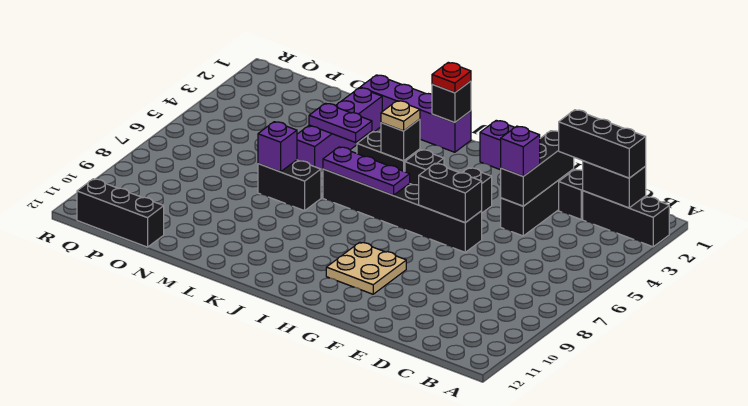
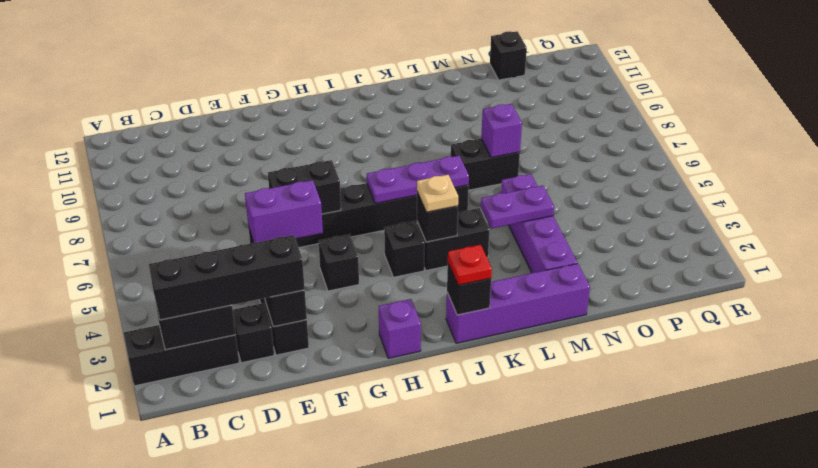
black 1x3 brick [559,110,646,178] -> black 1x4 brick [149,235,305,320]
purple 1x1 brick [501,126,540,176] -> purple 1x2 brick [245,180,323,243]
tan 2x2 plate [326,242,406,294] -> none
black 1x3 brick [77,179,164,247] -> black 1x1 brick [490,31,527,80]

